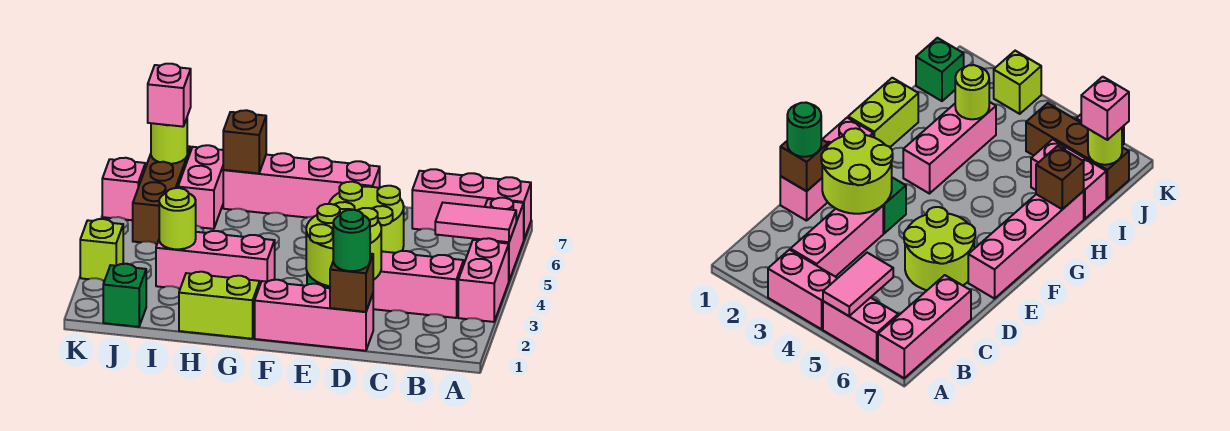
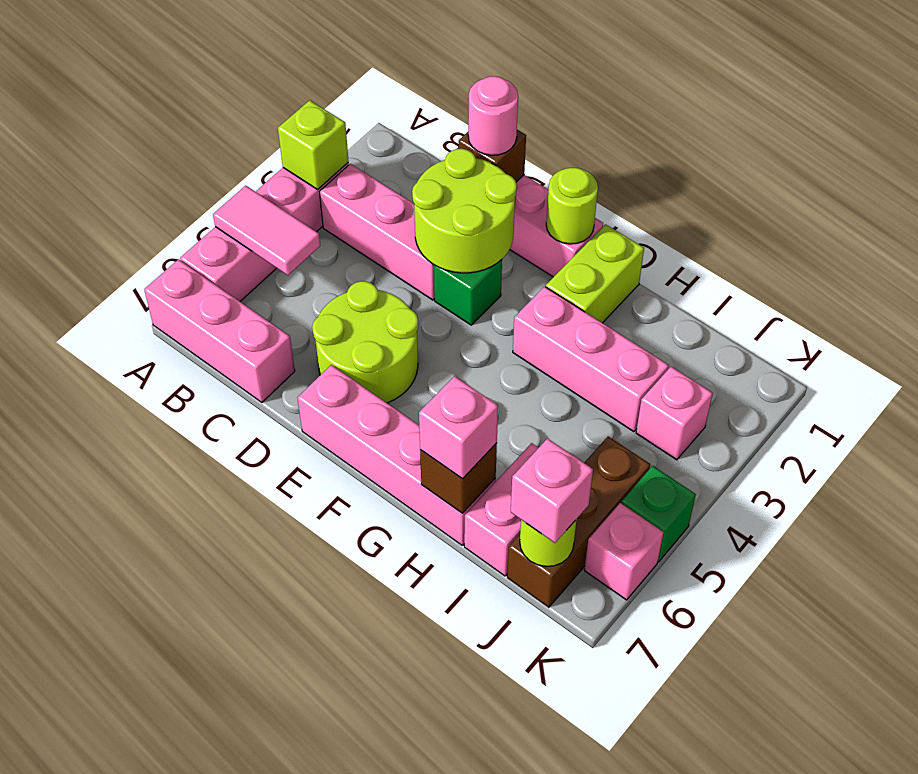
green 1x1 round brick [333,210,370,271] -> pink 1x1 round brick [468,76,518,155]
lime 1x2 brick [179,272,260,339] -> lime 1x2 brick turned to [546,224,644,323]
none -> pink 1x1 brick [419,376,498,479]
lime 1x1 round brick [159,188,196,249] -> lime 1x1 round brick moved to [546,168,598,244]
green 1x1 brick [103,264,146,327] -> green 1x1 brick moved to [621,466,696,562]
none -> pink 1x1 brick [636,367,713,460]
lime 1x1 brick [80,219,123,281] -> lime 1x1 brick moved to [278,100,349,189]

